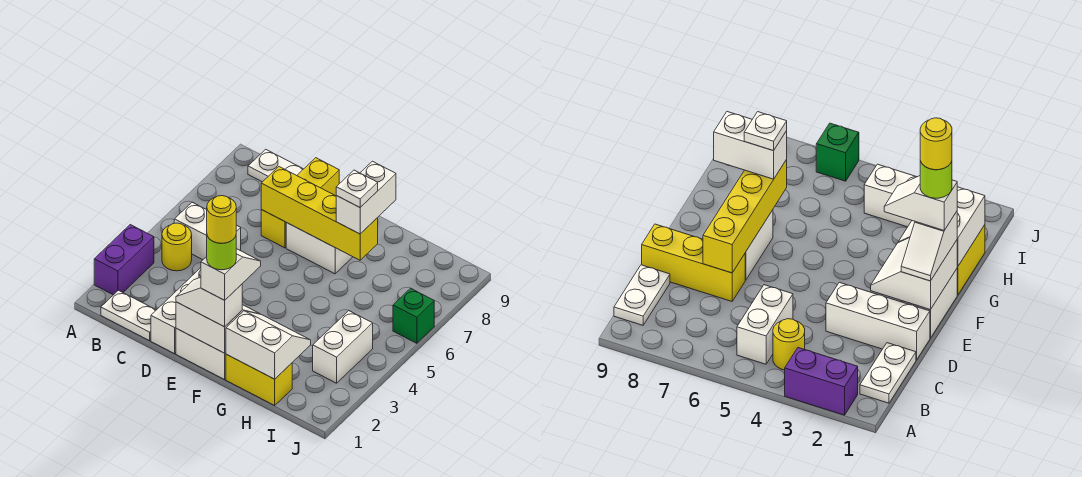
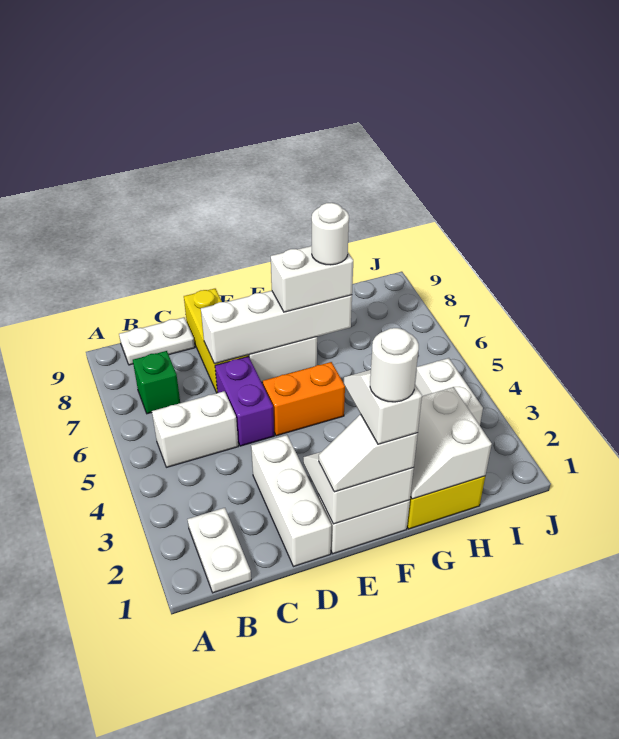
purple 1x2 brick [94,225,154,295] -> purple 1x2 brick moved to [215,356,274,446]
white 1x2 plate [101,290,156,341] -> white 1x2 plate turned to [187,508,251,593]
yellow 1x1 round brick [162,223,192,271] -> none
yellow 1x4 brick [261,167,378,260] -> white 1x4 brick [201,291,352,364]
none -> orange 1x2 brick [263,362,345,436]
lime 1x1 round brick [207,236,236,270] -> white 1x1 round brick [370,328,419,402]
yellow 1x1 round brick [207,196,236,243] -> none
white 2x2 slope [226,311,311,379] -> white 2x2 slope turned to [410,387,492,499]
white 1x2 brick [336,161,396,234] -> white 1x2 brick turned to [271,246,353,312]
white 1x1 plate [336,170,378,207] -> white 1x1 round brick [312,203,349,265]
green 1x1 brick [393,288,434,343] -> green 1x1 brick moved to [133,351,180,414]

